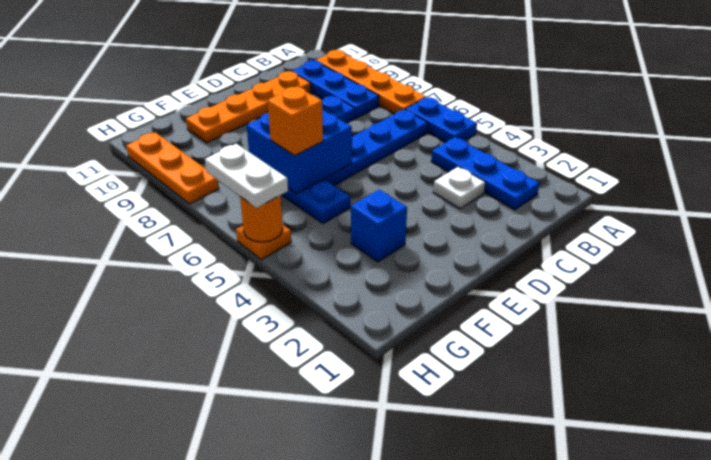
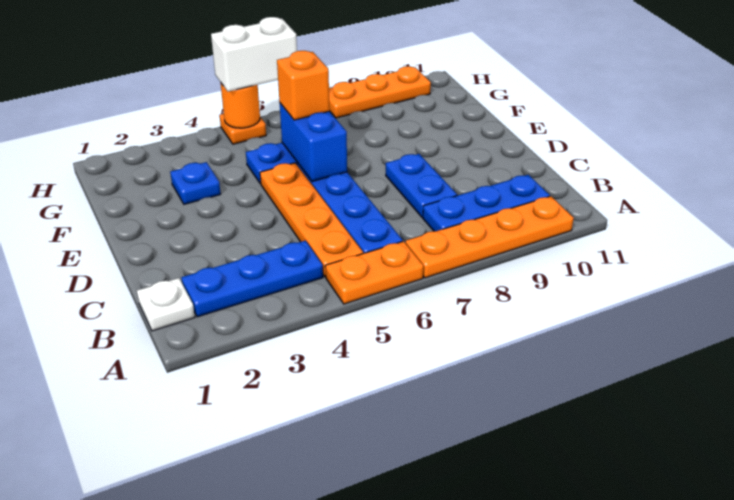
blue 1x2 plate [405,97,477,142] -> orange 1x2 plate [325,241,423,304]
white 1x1 plate [433,167,485,209] -> white 1x1 plate moved to [137,278,195,331]
orange 1x4 plate [186,71,311,143] -> orange 1x4 plate moved to [260,163,363,277]
blue 2x2 brick [247,109,352,194] -> blue 1x2 brick [280,103,347,181]
blue 1x1 brick [351,189,407,262] -> blue 1x1 plate [170,162,221,204]
white 1x2 plate [205,144,288,208] -> white 1x2 brick [211,17,297,92]

